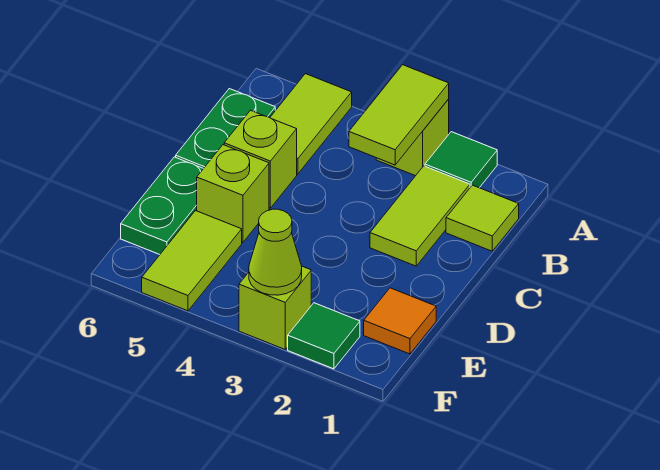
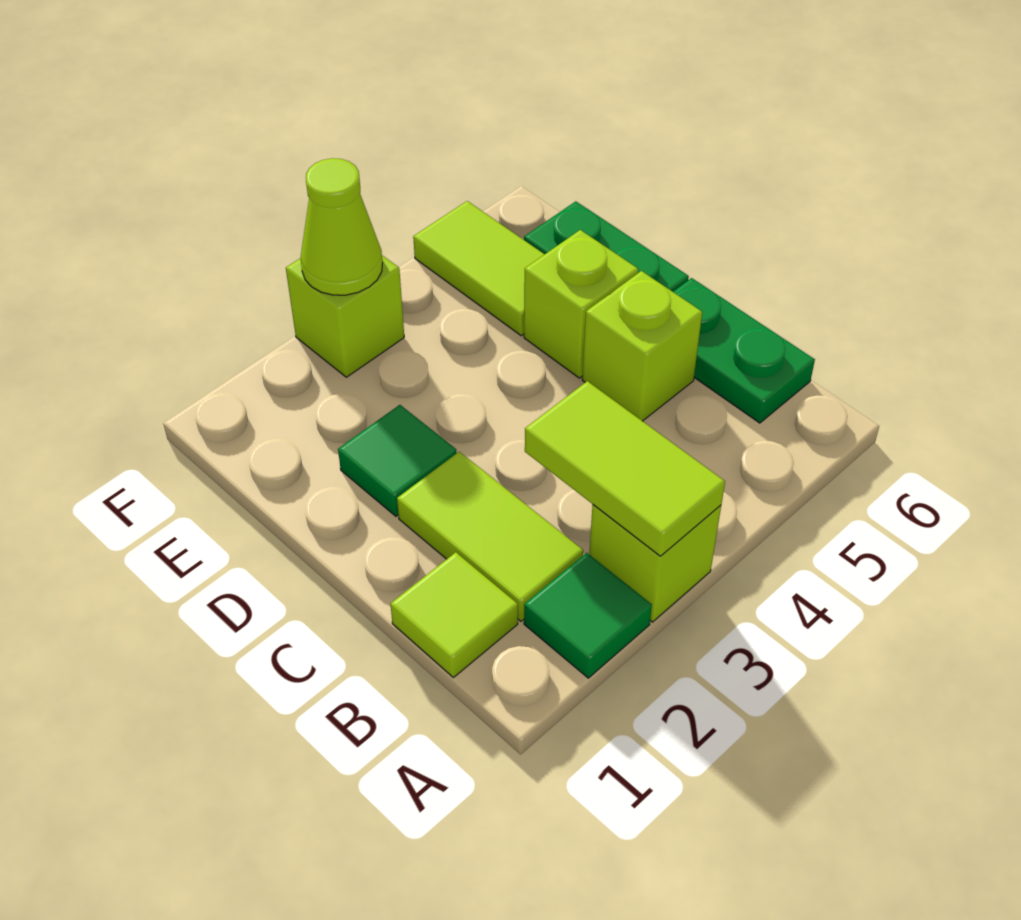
lime 1x2 tile [270,74,352,174] -> none
orange 1x1 tile [364,288,436,354] -> none
green 1x1 tile [288,303,360,369] -> green 1x1 tile moved to [338,405,456,516]

